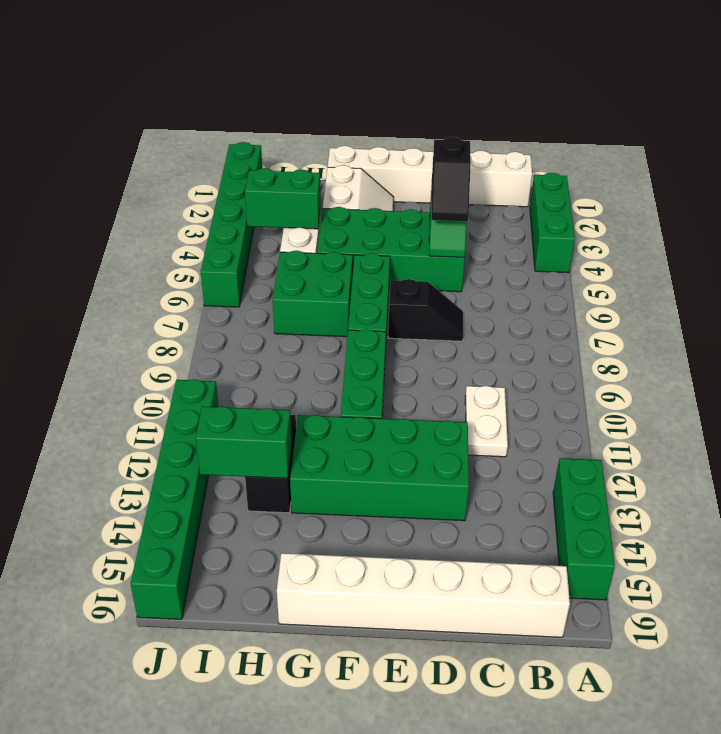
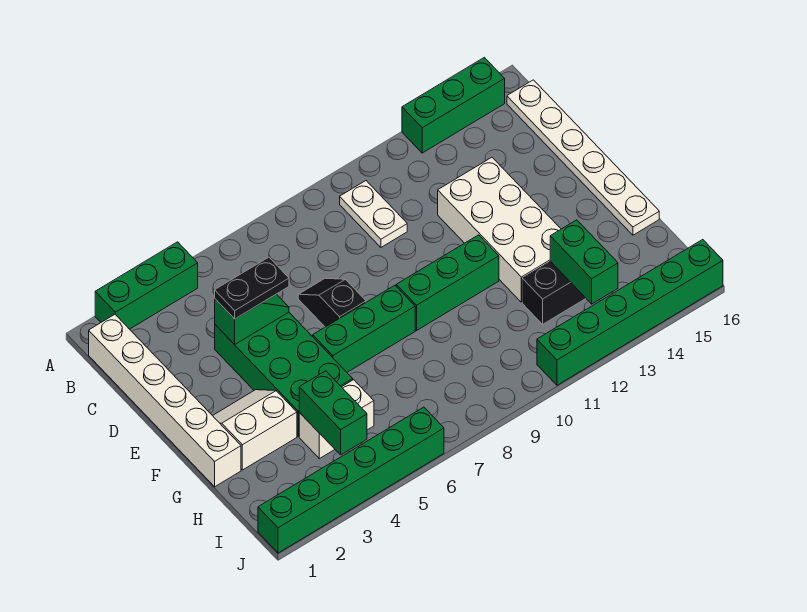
white 1x6 brick [277,553,570,637] -> white 1x6 plate [507,80,659,235]
white 1x2 plate [465,386,508,457] -> white 1x2 plate turned to [340,181,407,247]
black 1x2 slope [431,137,471,221] -> black 1x2 plate [215,257,289,319]
green 2x4 brick [290,415,469,521] -> white 2x4 brick [438,157,561,302]
green 2x2 brick [273,251,353,337] -> none

